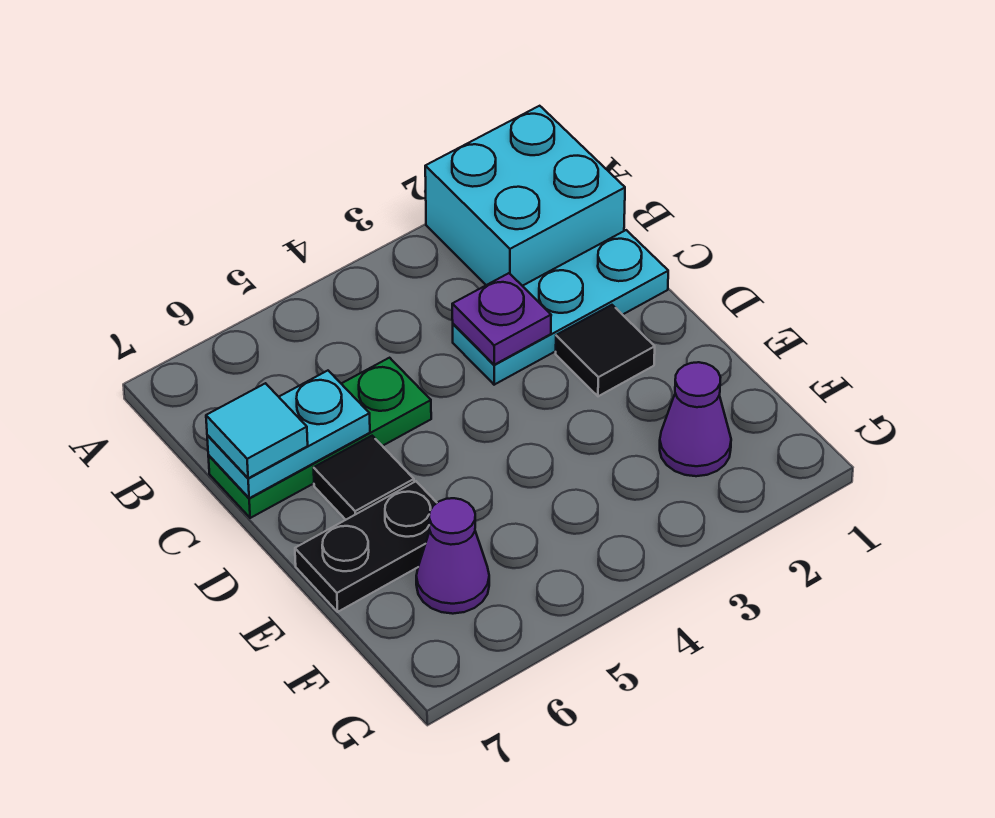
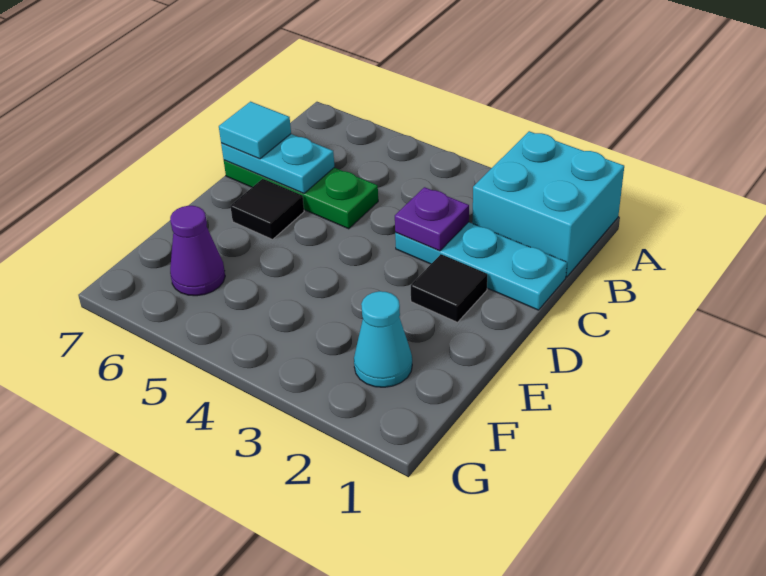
black 1x2 plate [295,481,437,612] -> none
purple 1x1 cone [660,362,731,476] -> cyan 1x1 cone [354,291,412,387]

